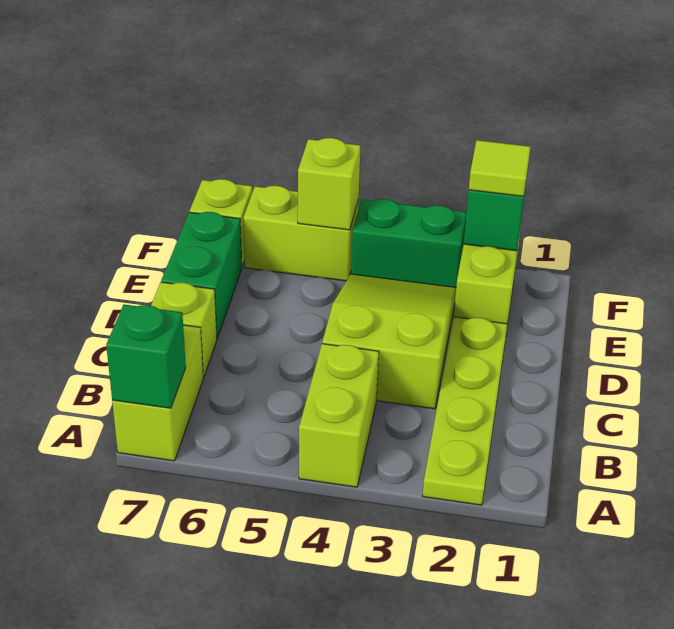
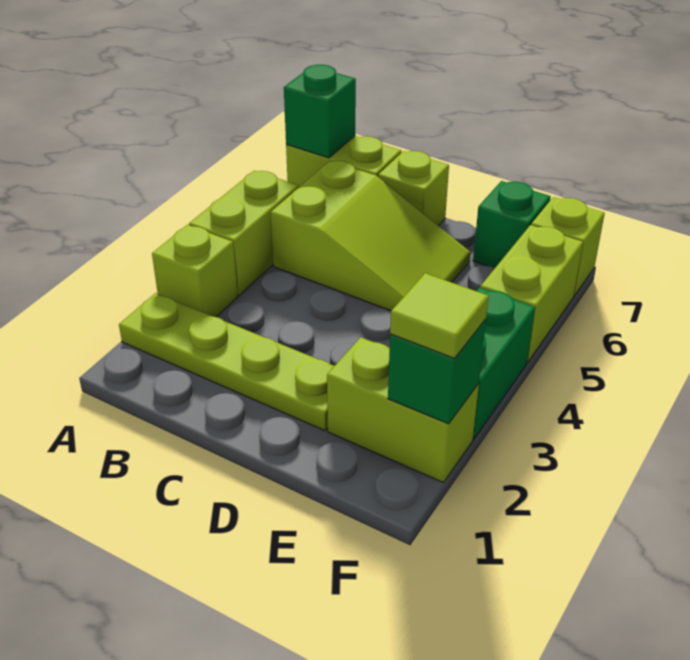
lime 1x2 brick [299,344,379,487] -> lime 1x2 brick turned to [189,171,298,295]
lime 2x3 slope [322,274,456,409] -> lime 2x3 slope moved to [271,161,470,311]
green 1x2 brick [161,212,242,338] -> green 1x1 brick [473,181,551,268]
lime 1x1 brick [298,138,360,230] -> lime 1x1 brick moved to [152,225,238,317]

